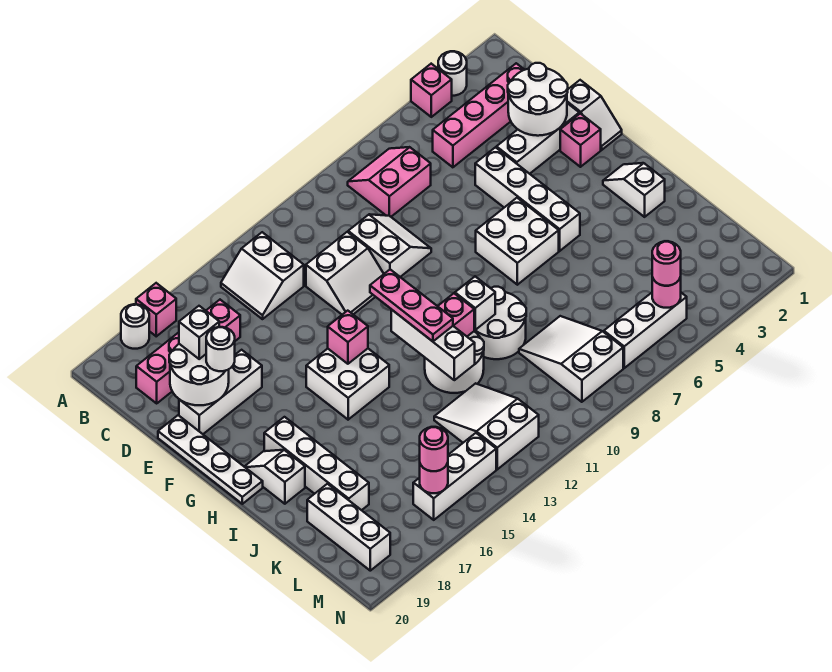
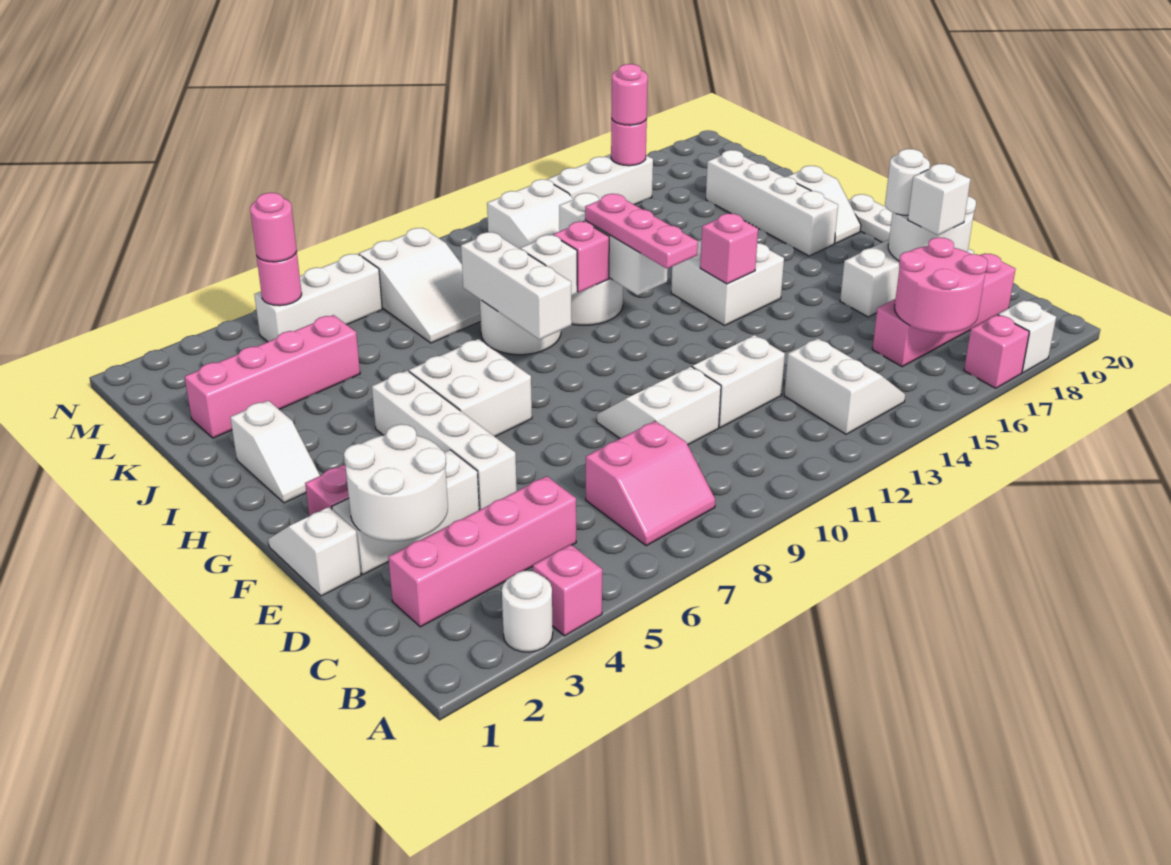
white 1x1 round brick [121,304,149,349] -> white 1x1 brick [998,300,1056,373]
none -> pink 2x2 round brick [895,237,988,333]
white 2x2 slope [348,214,431,277] -> white 2x2 slope turned to [597,367,721,445]
none -> pink 1x4 brick [185,315,360,438]
white 1x3 brick [307,484,390,571] -> white 1x3 brick moved to [461,232,572,340]

